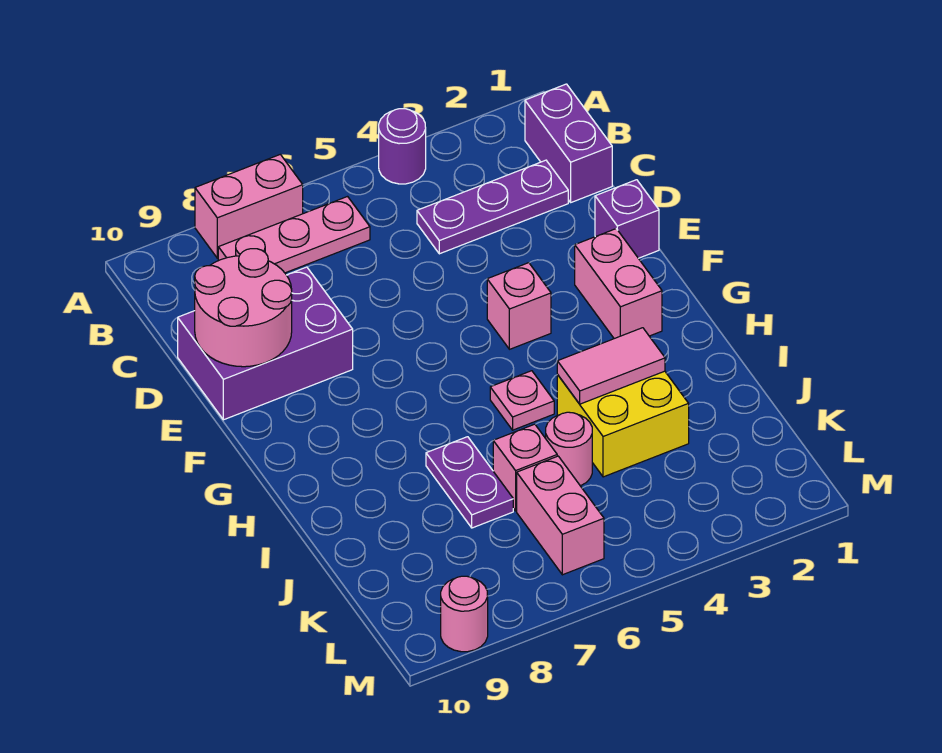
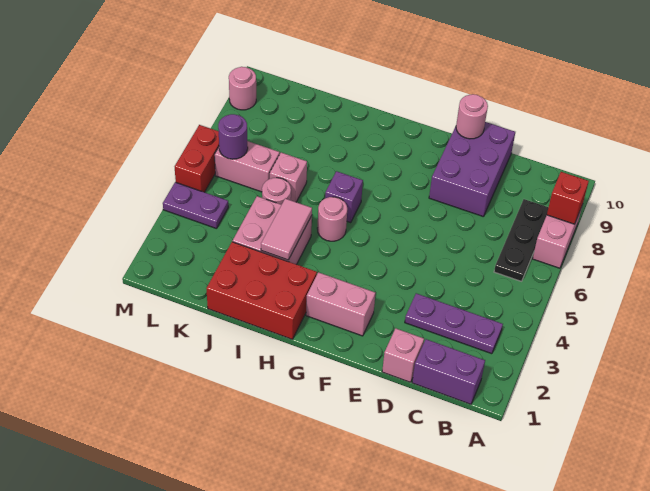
purple 1x1 round brick [379,109,426,184] -> purple 1x1 round brick moved to [218,114,248,159]
none -> red 1x1 brick [547,172,589,224]
pink 1x3 plate [218,197,370,273] -> black 1x3 plate [494,199,549,281]
purple 1x3 plate [417,160,568,254] -> purple 1x3 plate turned to [405,293,503,354]
pink 2x2 round brick [195,249,292,367] -> pink 1x1 round brick [456,94,488,139]
purple 1x1 brick [595,180,659,258] -> purple 1x1 brick moved to [325,171,363,223]
pink 1x1 brick [487,263,551,349] -> pink 1x1 brick moved to [382,328,424,382]
none -> red 2x3 brick [206,242,317,339]
pink 1x1 plate [490,371,554,430] -> pink 1x1 round brick [317,197,347,241]
yellow 2x2 brick [557,371,689,477] -> pink 2x2 brick [233,196,312,265]
purple 1x2 plate [426,437,513,528] -> purple 1x2 plate moved to [163,182,228,229]
none -> red 1x2 brick [175,125,219,192]

